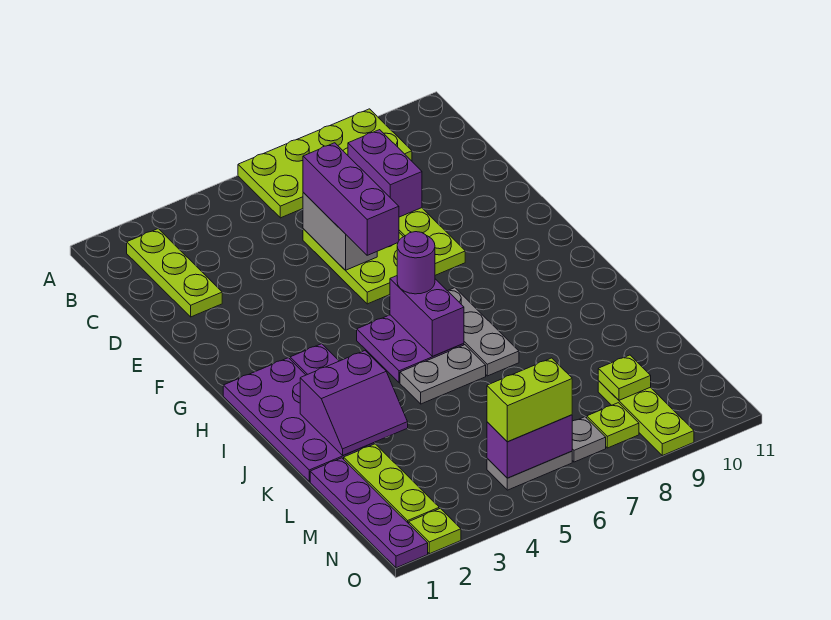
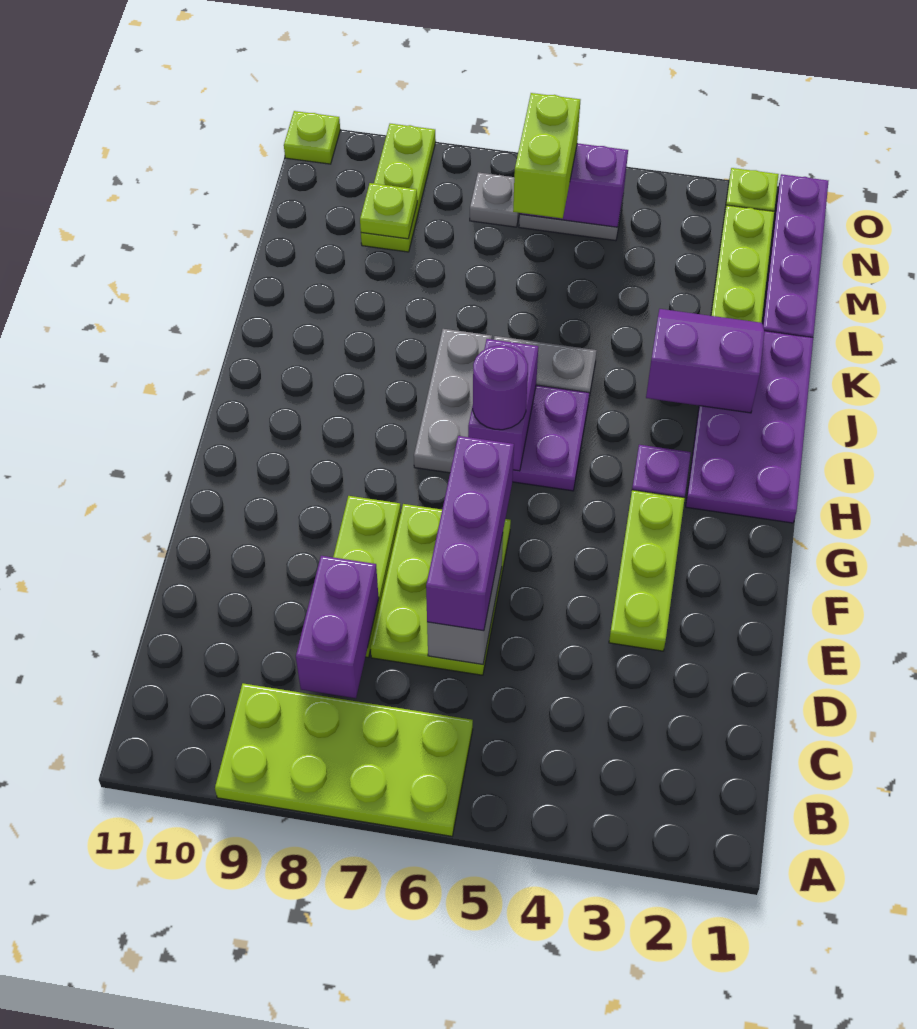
lime 1x3 plate [127,229,222,317] -> lime 1x3 plate moved to [609,490,685,651]
lime 1x2 brick [487,358,572,442] -> lime 1x2 brick turned to [513,93,580,219]
lime 1x1 plate [587,403,639,448] -> lime 1x1 plate moved to [284,111,340,164]

